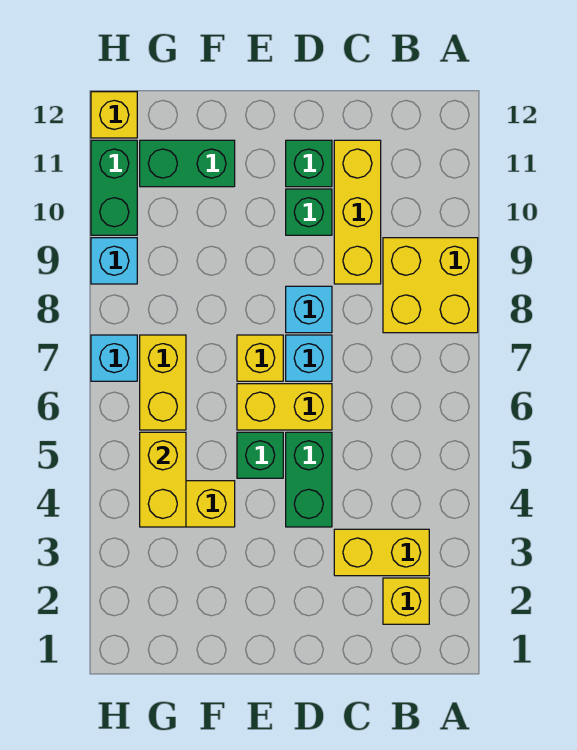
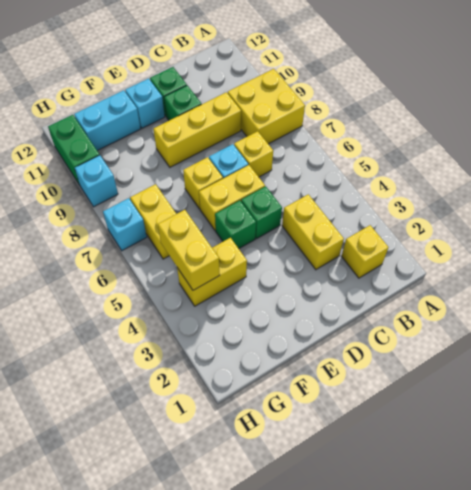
yellow 1x2 brick [334,529,429,576] -> yellow 1x2 brick turned to [282,194,344,269]
yellow 1x3 brick [334,140,381,284] -> yellow 1x3 brick turned to [153,92,241,167]
green 1x2 brick [286,432,332,527] -> green 1x1 brick [241,186,282,239]
cyan 1x1 brick [286,286,332,333] -> cyan 1x1 brick moved to [125,78,165,128]
green 1x2 brick [140,140,235,187] -> cyan 1x2 brick [74,90,141,151]
yellow 1x1 brick [91,92,137,138] -> yellow 1x1 brick moved to [234,131,273,177]

